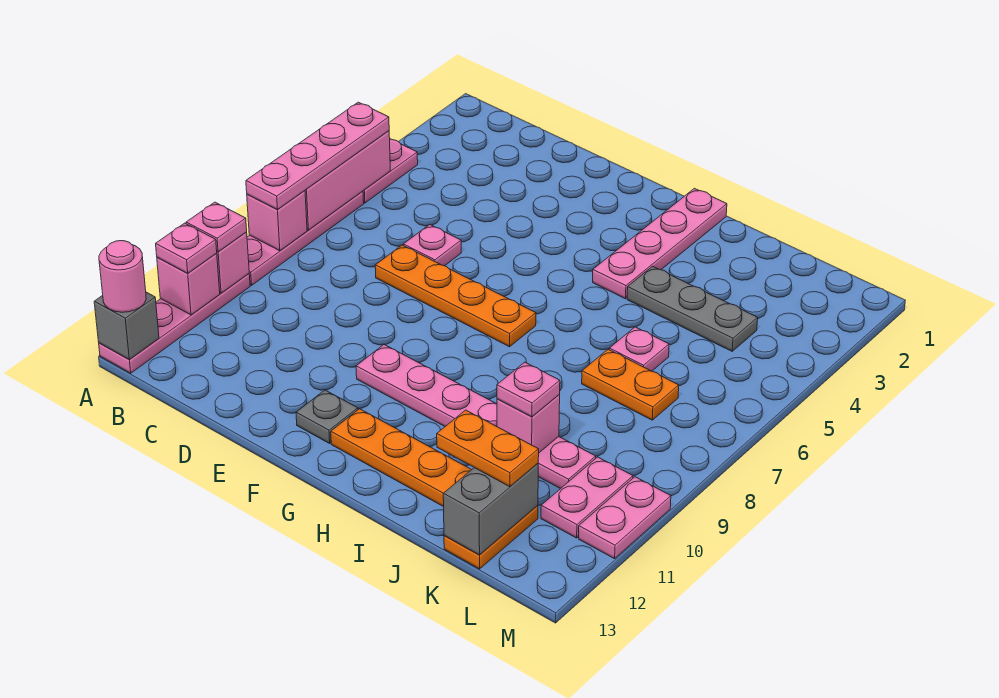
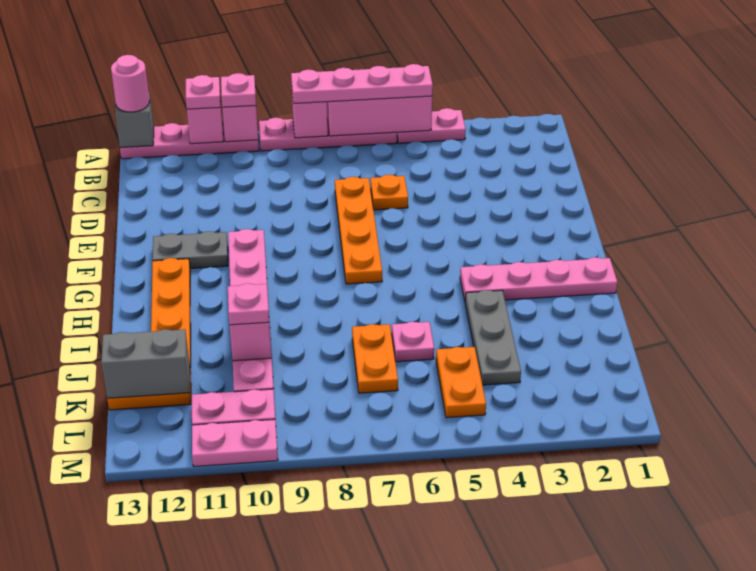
pink 1x1 plate [403,224,461,266] -> orange 1x1 plate [370,175,408,210]
grey 1x1 plate [296,390,358,443] -> grey 1x2 plate [153,231,228,269]
orange 1x2 plate [437,410,539,487] -> orange 1x2 plate moved to [436,347,486,418]

